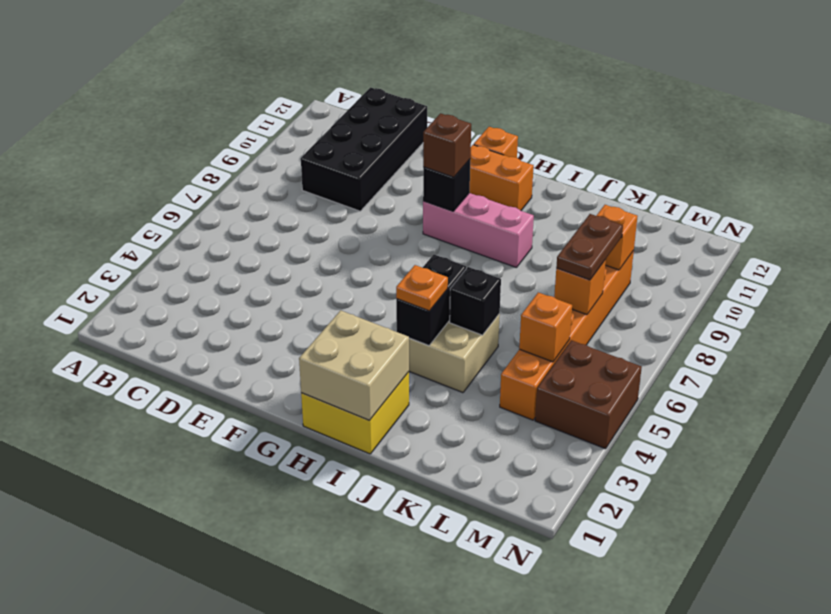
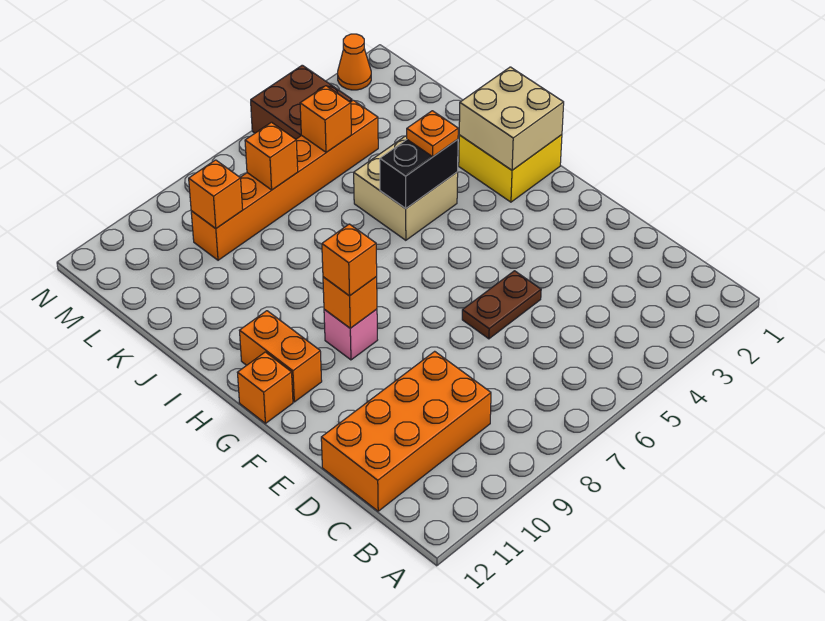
black 2x4 brick [301,87,427,211] -> orange 2x4 brick [321,351,491,511]
pink 1x3 brick [423,193,534,268] -> pink 1x1 brick [324,309,377,360]
black 1x1 brick [423,160,470,211] -> orange 1x1 brick [323,277,377,328]
brown 1x1 brick [423,113,471,177] -> orange 1x1 brick [322,224,377,296]
black 1x1 brick [450,267,501,335] -> none
brown 1x2 plate [556,214,623,280] -> brown 1x2 plate moved to [462,271,541,339]
none -> orange 1x1 cone [338,34,371,90]

